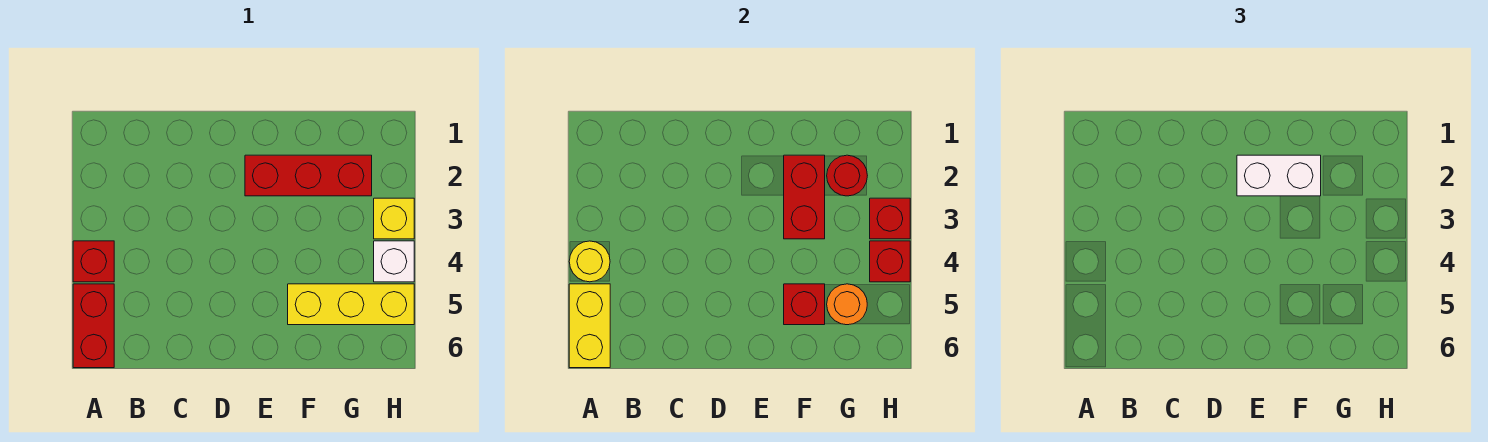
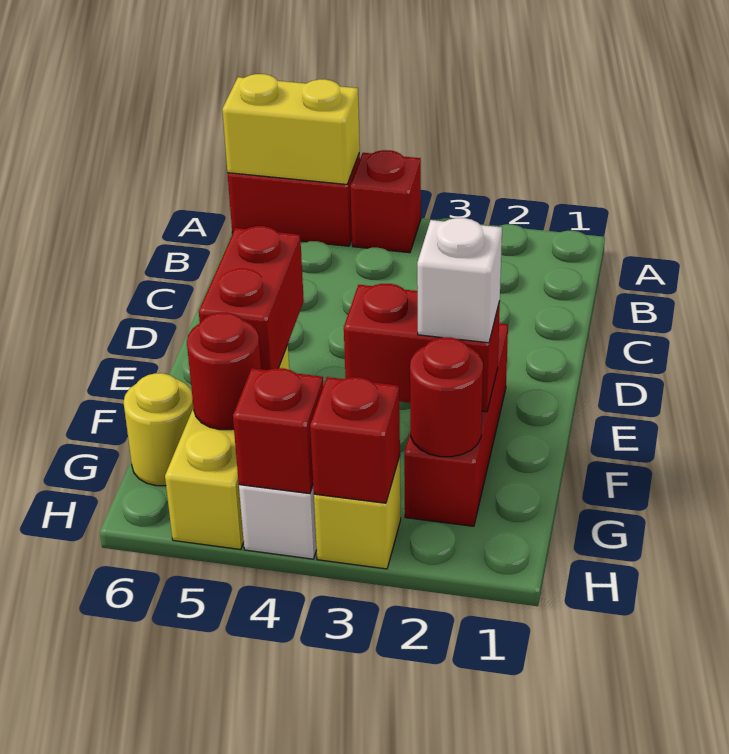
yellow 1x1 round brick [569,241,610,282] -> yellow 1x1 round brick moved to [123,373,193,486]
white 1x2 brick [1237,155,1321,196] -> white 1x1 brick [417,218,502,343]
red 1x1 brick [784,284,825,325] -> red 1x2 brick [199,226,304,370]
orange 1x1 round brick [827,284,867,325] -> red 1x1 round brick [187,312,261,430]

